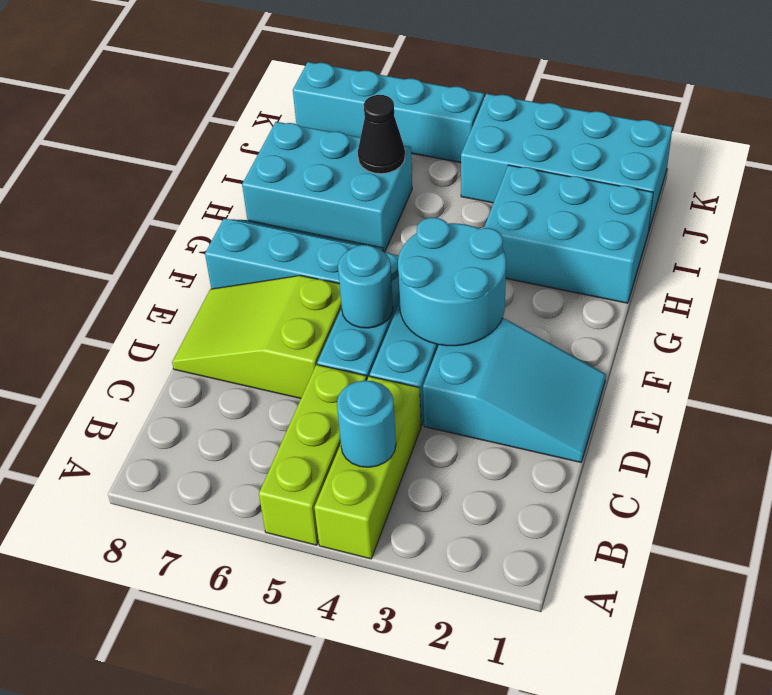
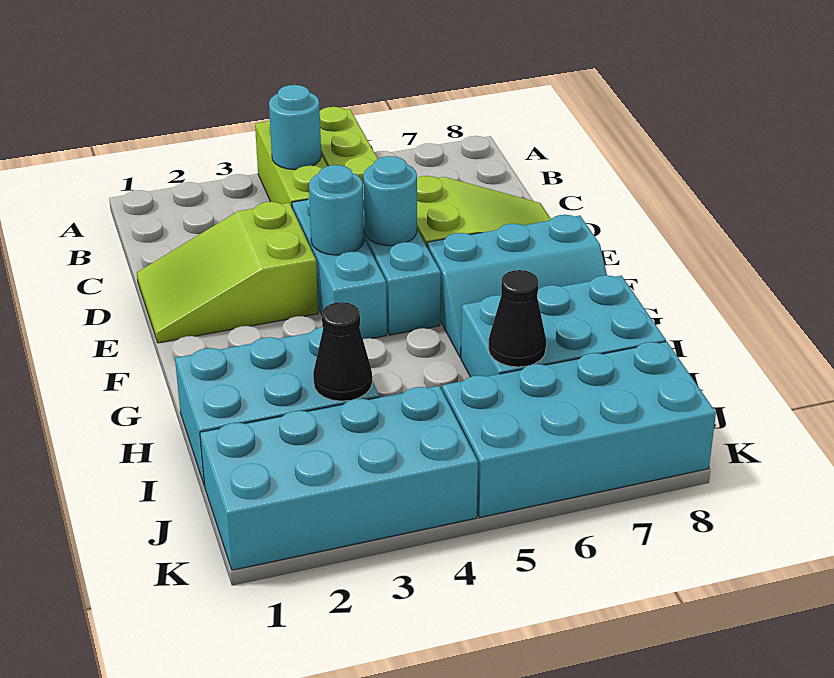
cyan 2x3 slope [423,318,606,462] -> lime 2x3 slope [137,202,318,343]
cyan 2x2 round brick [398,218,506,346] -> cyan 1x1 round brick [309,165,364,255]
none -> black 1x1 cone [313,302,372,401]
cyan 1x4 brick [293,62,484,163] -> cyan 2x4 brick [442,342,716,517]

